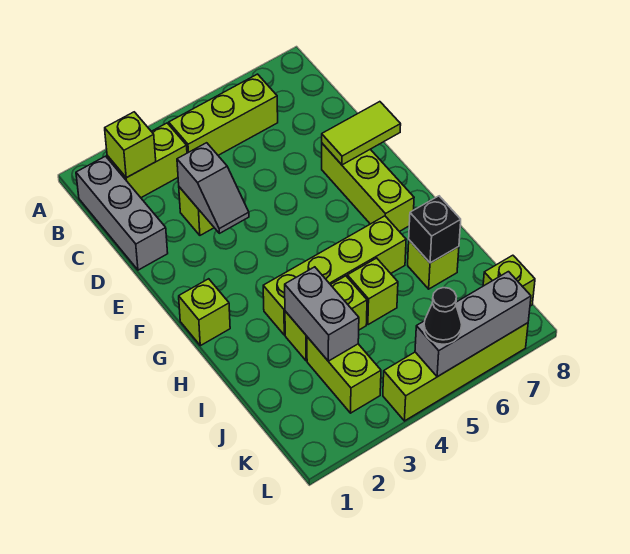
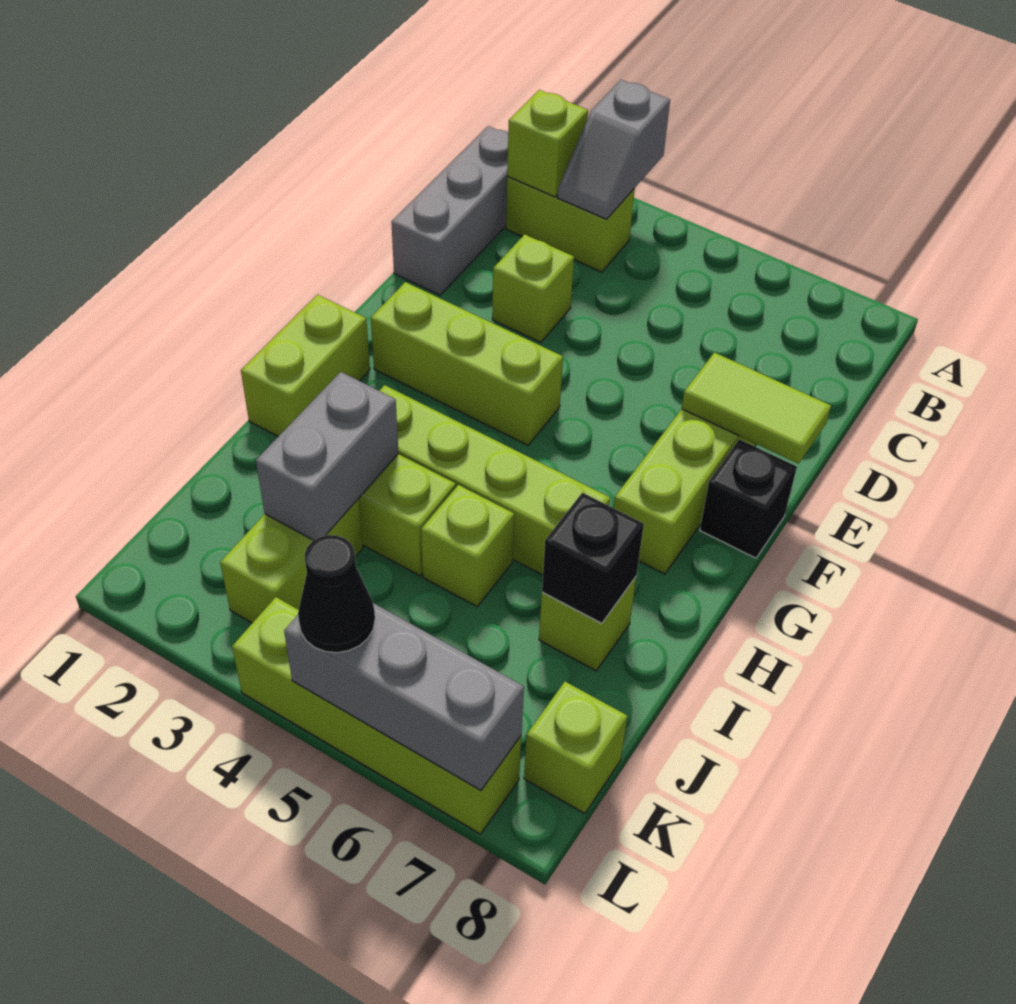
lime 1x3 brick [169,74,278,155] -> lime 1x3 brick moved to [371,282,563,445]
grey 1x2 slope [177,143,249,233] -> grey 1x2 slope moved to [558,80,670,219]
none -> black 1x1 brick [700,439,797,558]
lime 1x1 brick [179,279,230,346] -> lime 1x2 brick [241,295,370,436]

